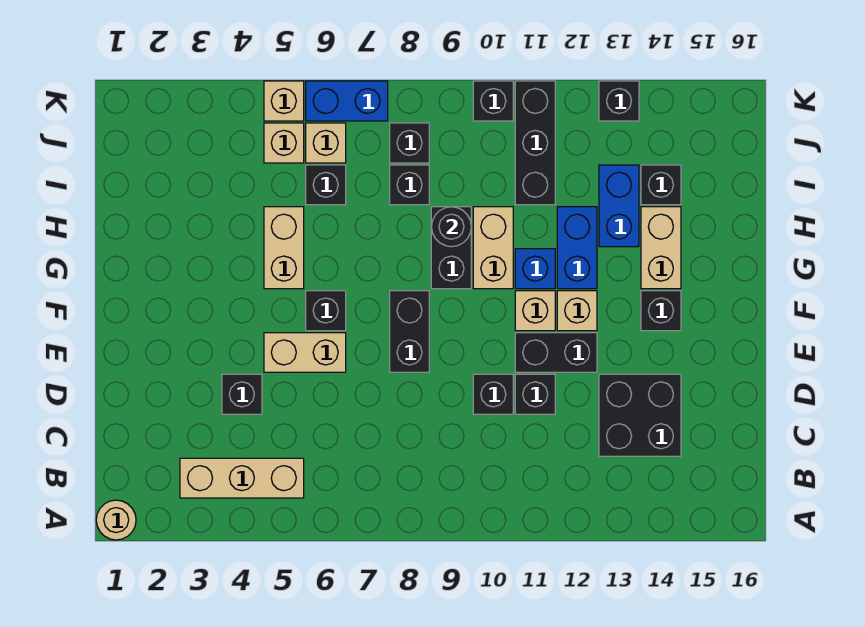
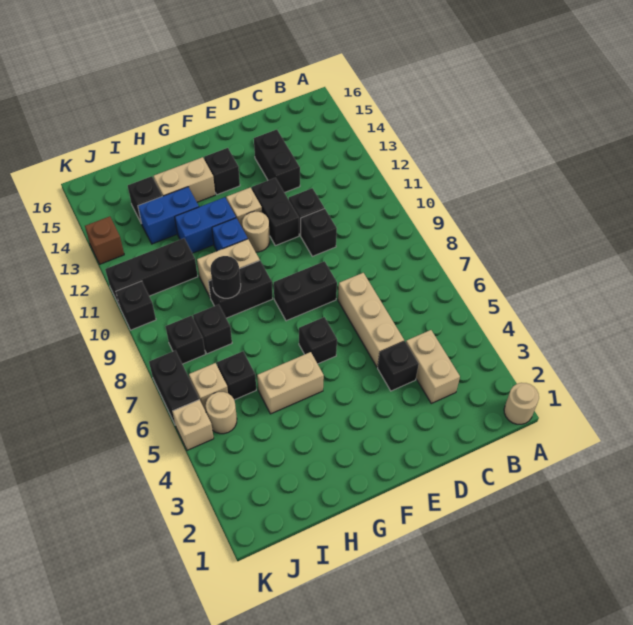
tan 1x3 brick [180,458,304,498] -> tan 1x3 brick moved to [338,273,404,367]
black 2x2 brick [599,374,681,456] -> black 1x2 brick [254,130,300,193]
tan 1x2 brick [264,333,346,372] -> tan 1x2 brick moved to [406,330,460,403]
tan 1x1 brick [515,291,555,331] -> tan 1x1 round brick [242,211,270,252]
tan 1x1 brick [264,123,304,163] -> tan 1x1 round brick [206,392,237,434]
blue 1x2 brick [306,81,388,121] -> black 1x2 brick [149,351,199,424]
black 1x1 brick [599,81,639,121] -> brown 1x1 brick [85,216,124,264]

